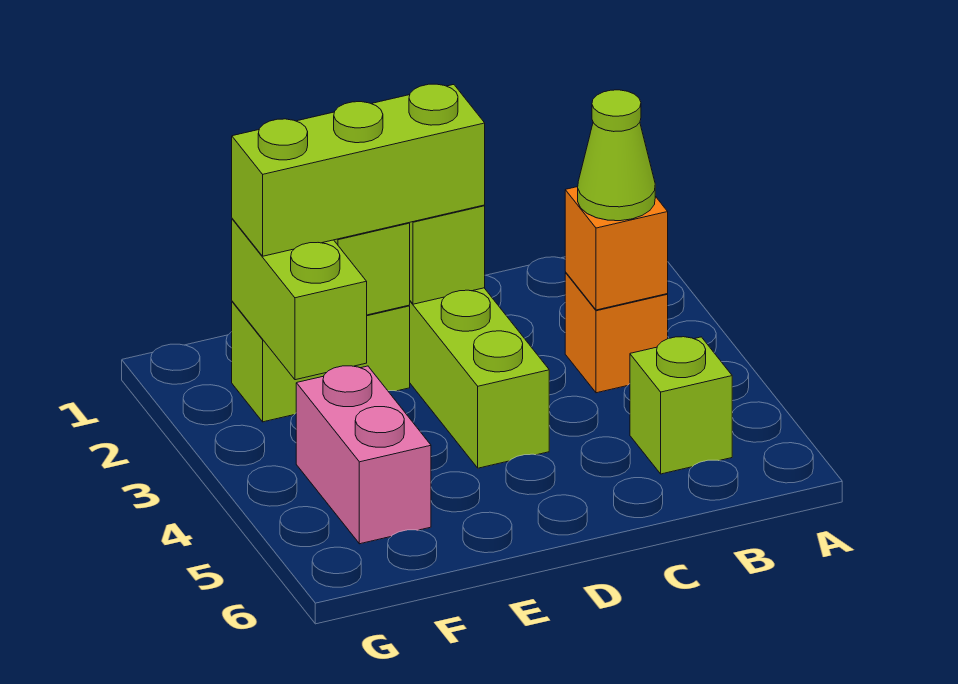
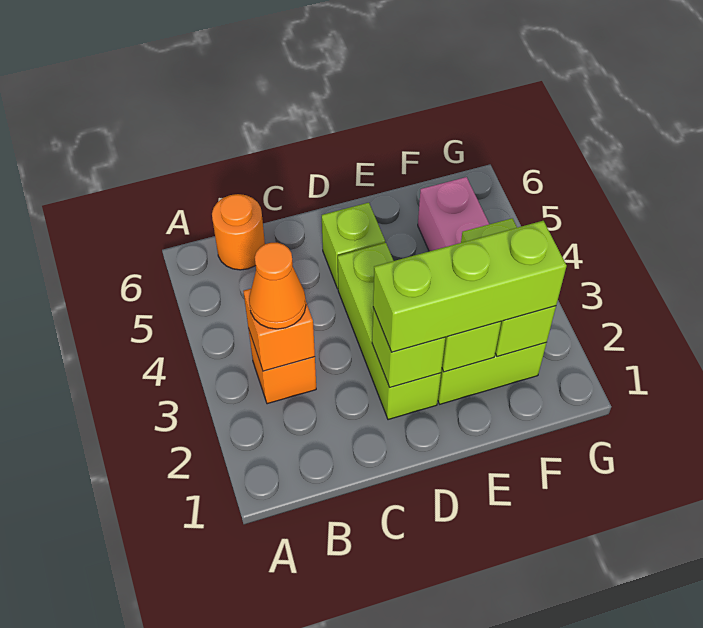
lime 1x1 cone [578,90,655,221] -> orange 1x1 cone [249,243,306,329]
lime 1x1 brick [630,337,732,474] -> lime 1x1 brick moved to [322,203,385,289]
none -> orange 1x1 round brick [212,194,265,270]

